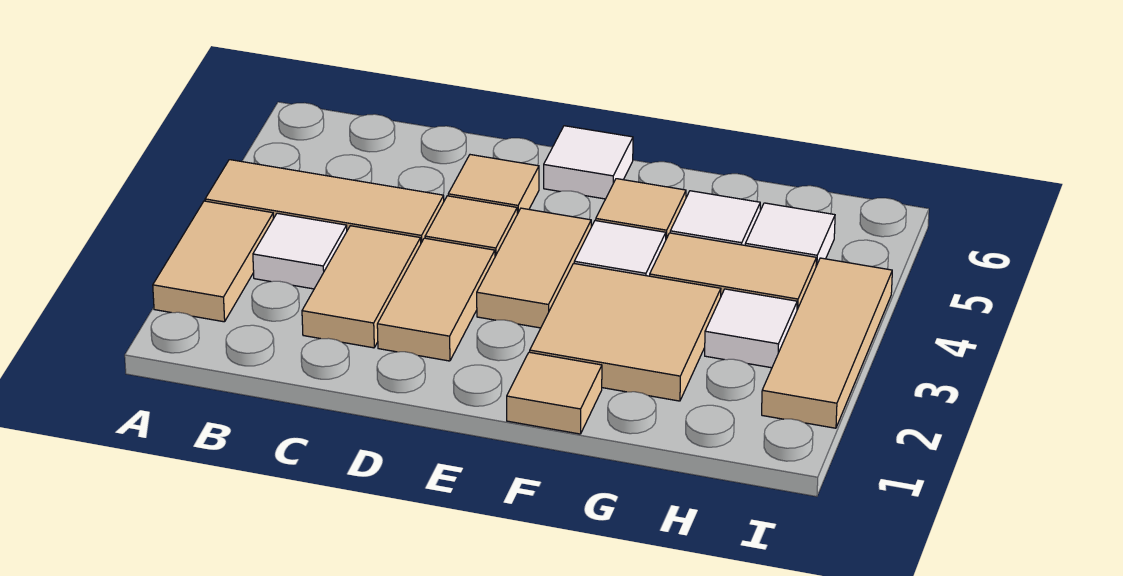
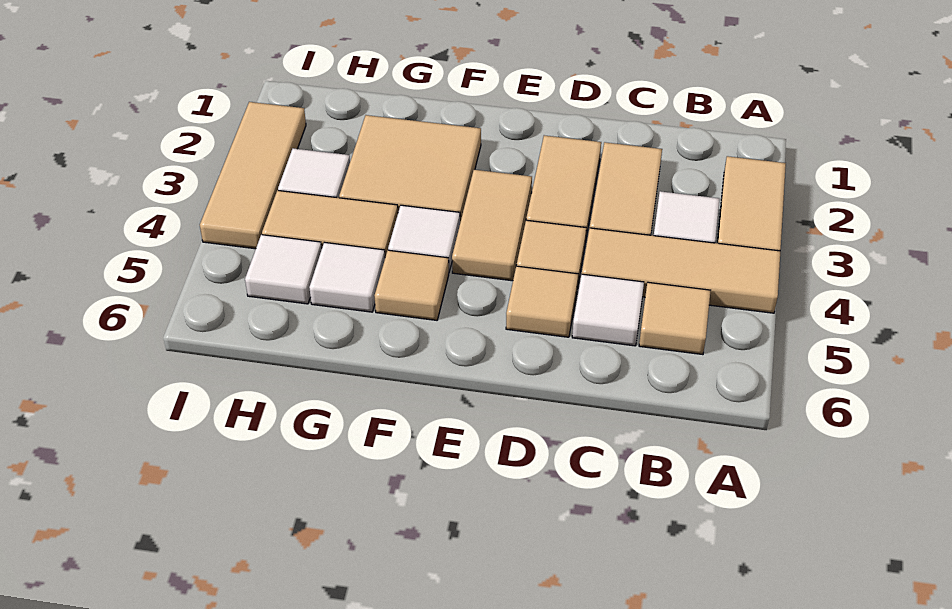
white 1x1 tile [544,126,633,199] -> white 1x1 tile moved to [572,274,644,346]
tan 1x1 tile [507,352,602,434] -> tan 1x1 tile moved to [639,282,711,355]

